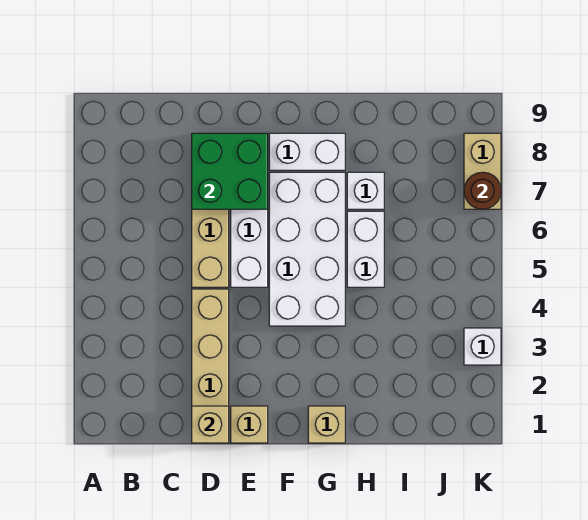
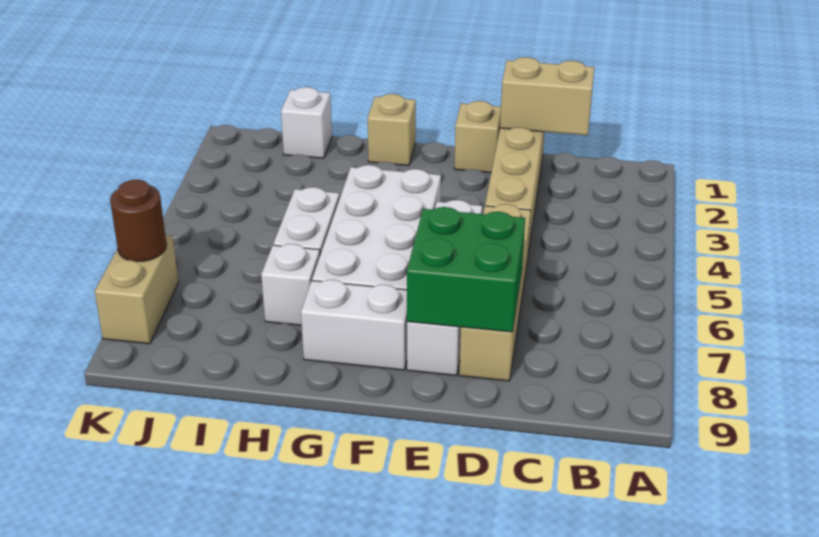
tan 1x1 brick [192,406,229,443] -> tan 1x2 brick [500,57,594,135]
white 1x1 brick [464,328,501,365] -> white 1x1 brick moved to [281,87,332,158]

